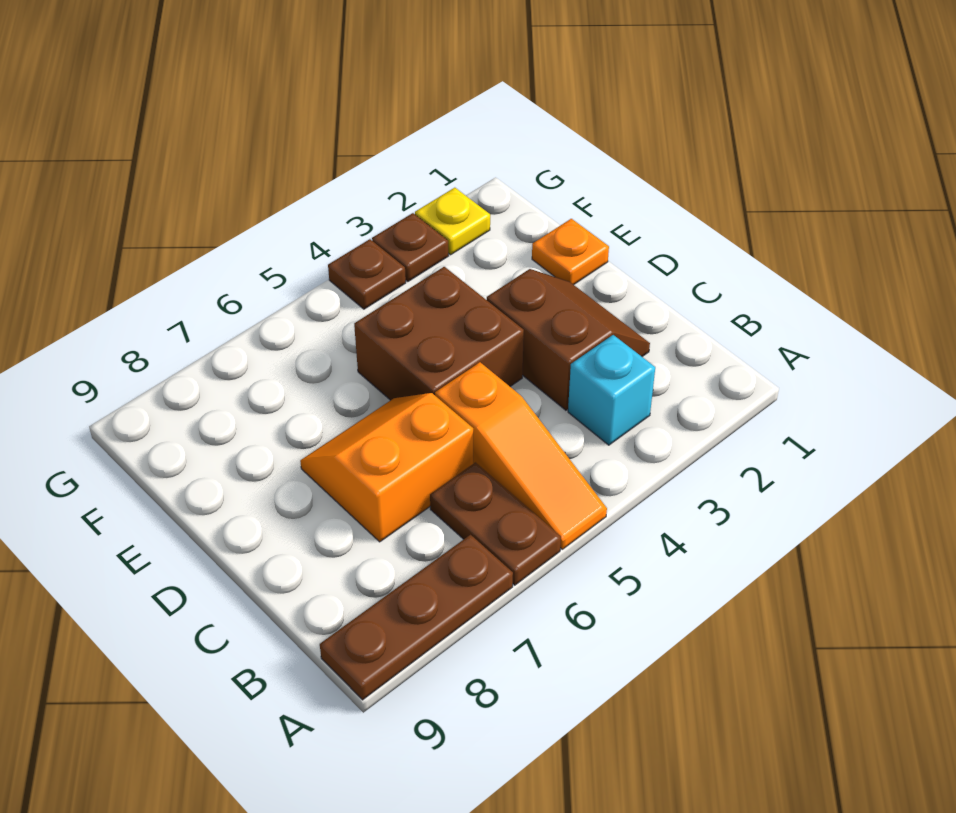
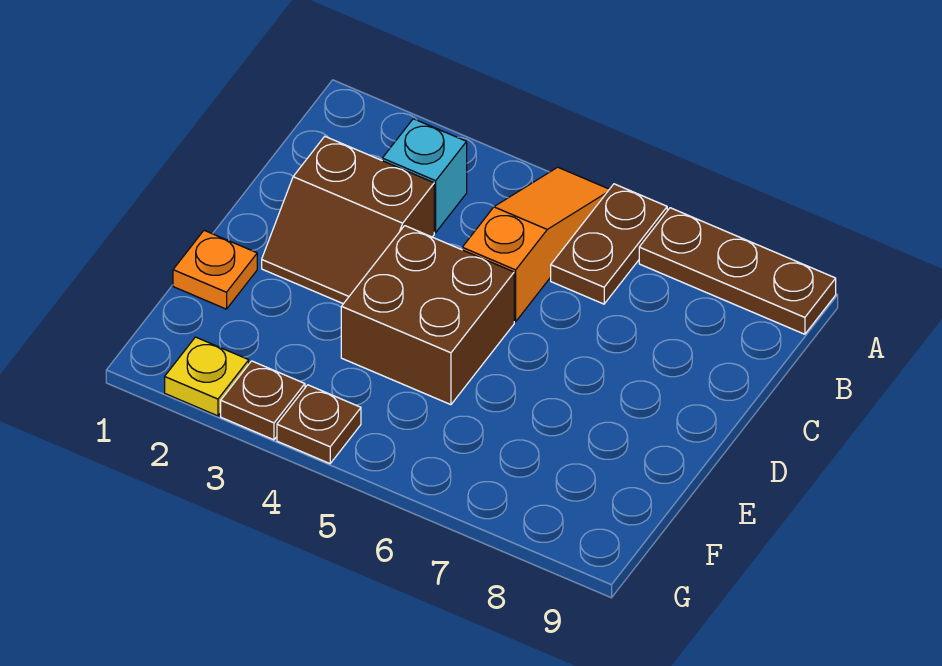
brown 2x2 slope [487,269,650,410] -> brown 2x2 slope turned to [262,137,434,304]
orange 2x2 slope [300,393,473,542] -> none

